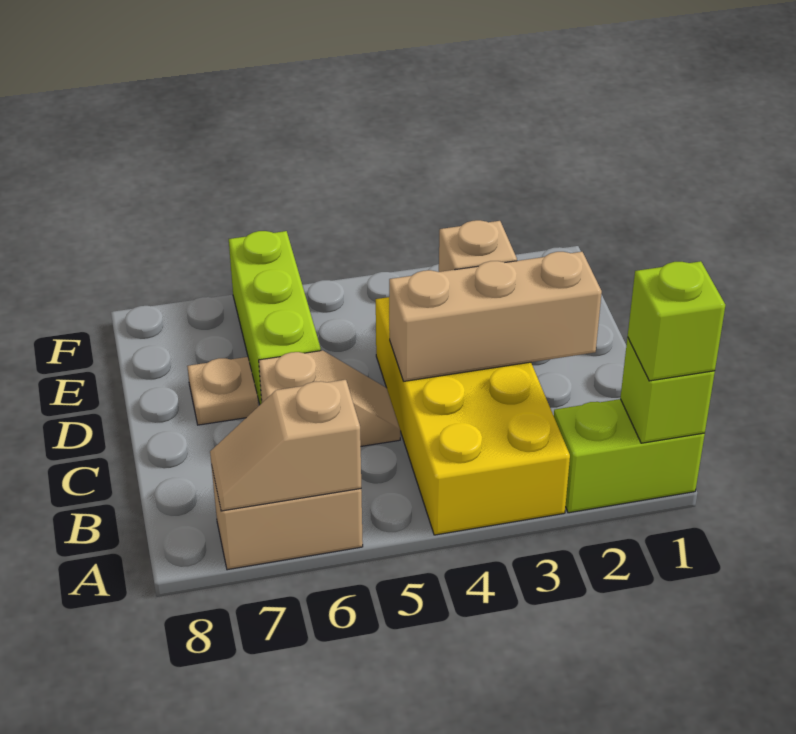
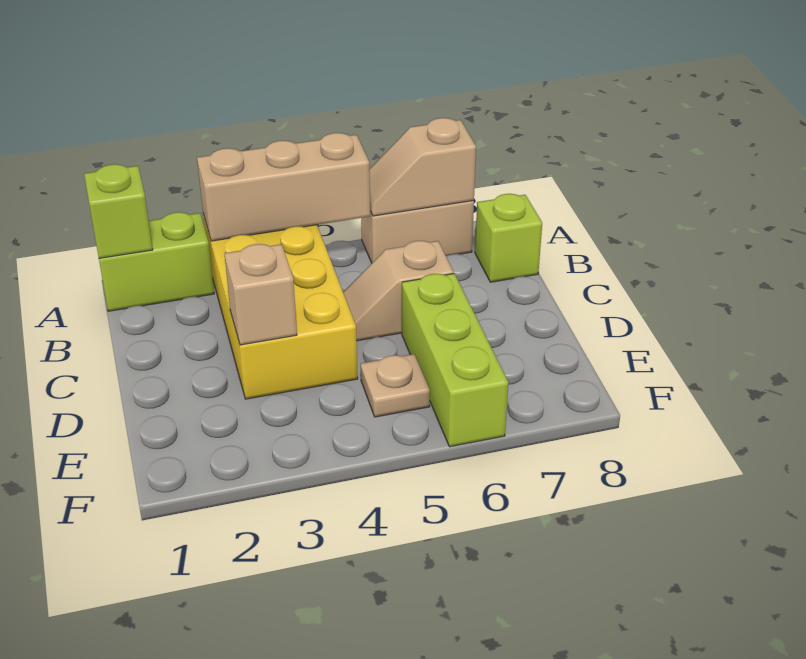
lime 1x1 brick [628,261,725,381] -> lime 1x1 brick moved to [475,194,542,282]
tan 1x2 slope [210,380,361,511] -> tan 1x2 slope turned to [369,118,476,216]
tan 1x3 brick [389,252,602,381] -> tan 1x3 brick moved to [197,133,371,241]
tan 1x1 plate [187,357,258,425] -> tan 1x1 plate moved to [361,354,430,417]

